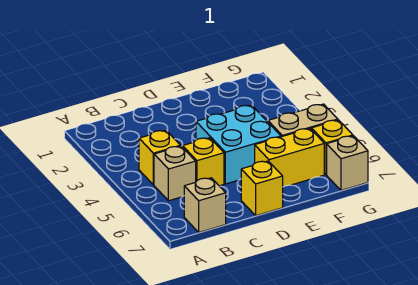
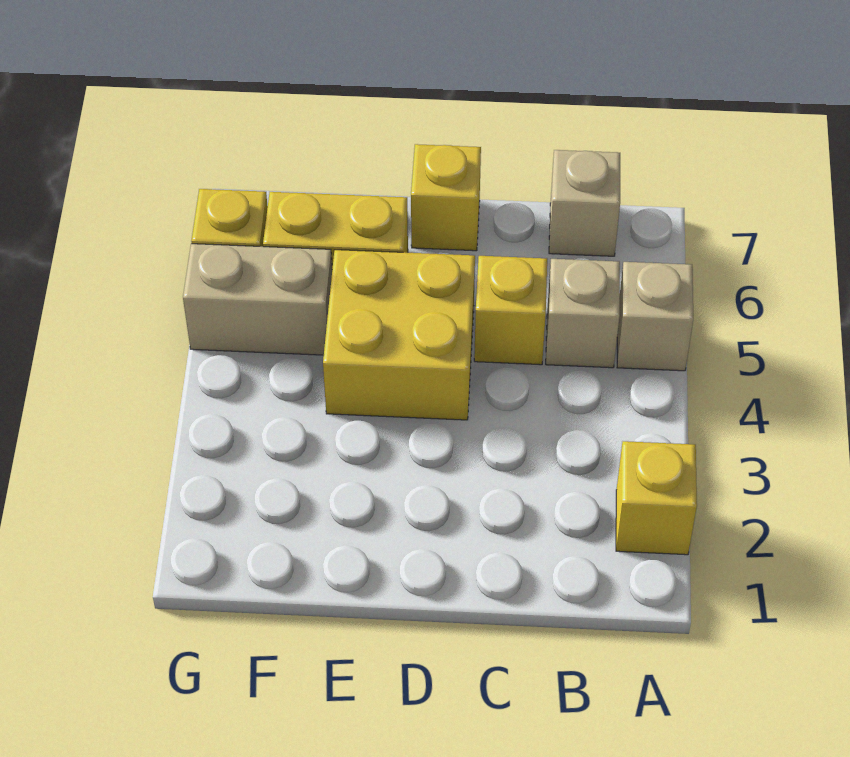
yellow 1x1 brick [139,130,180,185] -> yellow 1x1 brick moved to [616,441,697,555]
cyan 2x2 brick [196,105,281,184] -> yellow 2x2 brick [323,250,475,420]
tan 1x1 brick [327,136,368,190] -> tan 1x1 brick moved to [617,262,693,371]

